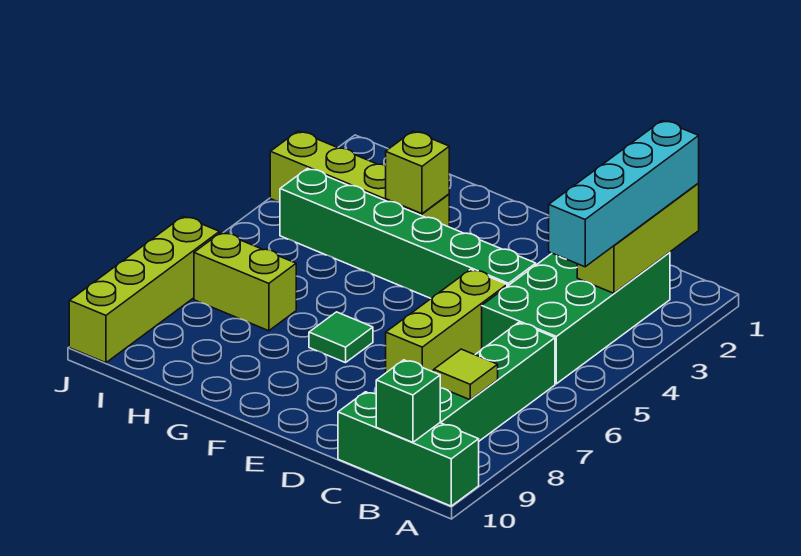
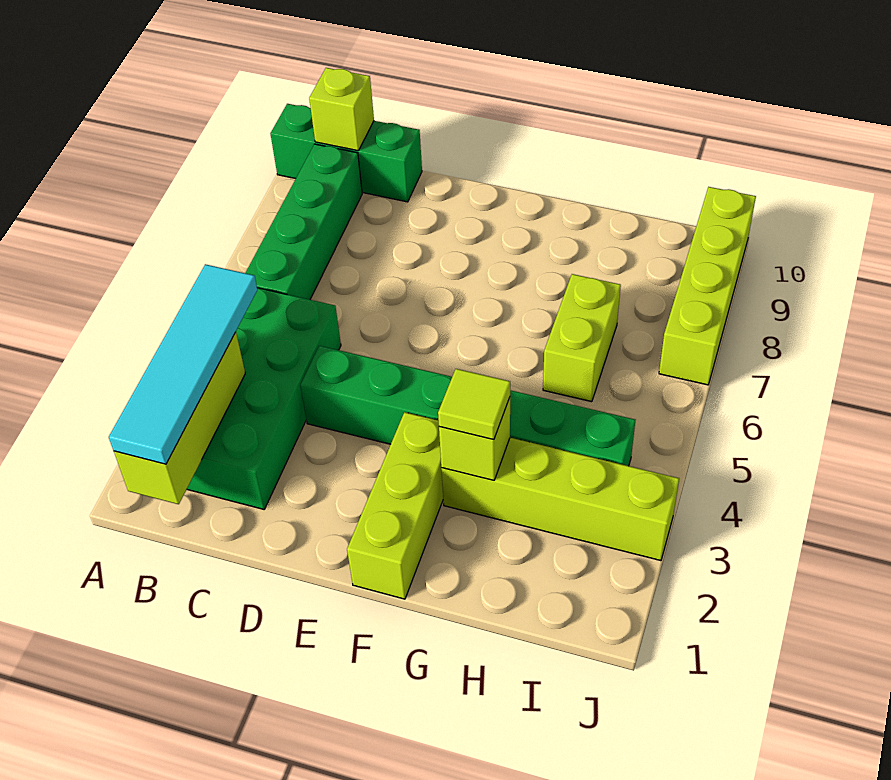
cyan 1x4 brick [549,120,699,267] -> cyan 1x4 tile [109,264,257,464]
lime 1x1 tile [434,349,498,400] -> lime 1x1 tile moved to [438,369,510,440]
green 1x1 brick [376,360,440,442] -> lime 1x1 brick [309,68,374,151]
lime 1x3 brick [386,269,507,373] -> lime 1x3 brick moved to [347,412,443,599]
green 1x1 tile [309,312,373,363] -> none
lime 1x2 brick [194,232,296,331] -> lime 1x2 brick turned to [543,274,621,402]

